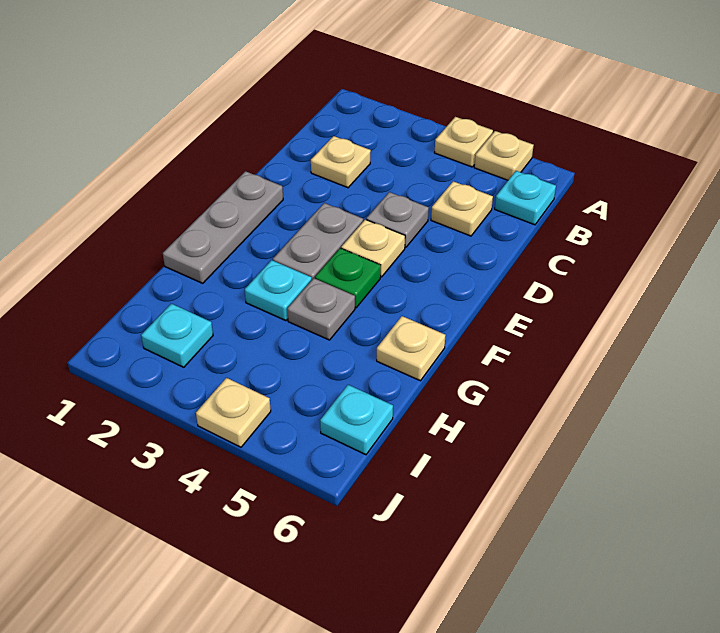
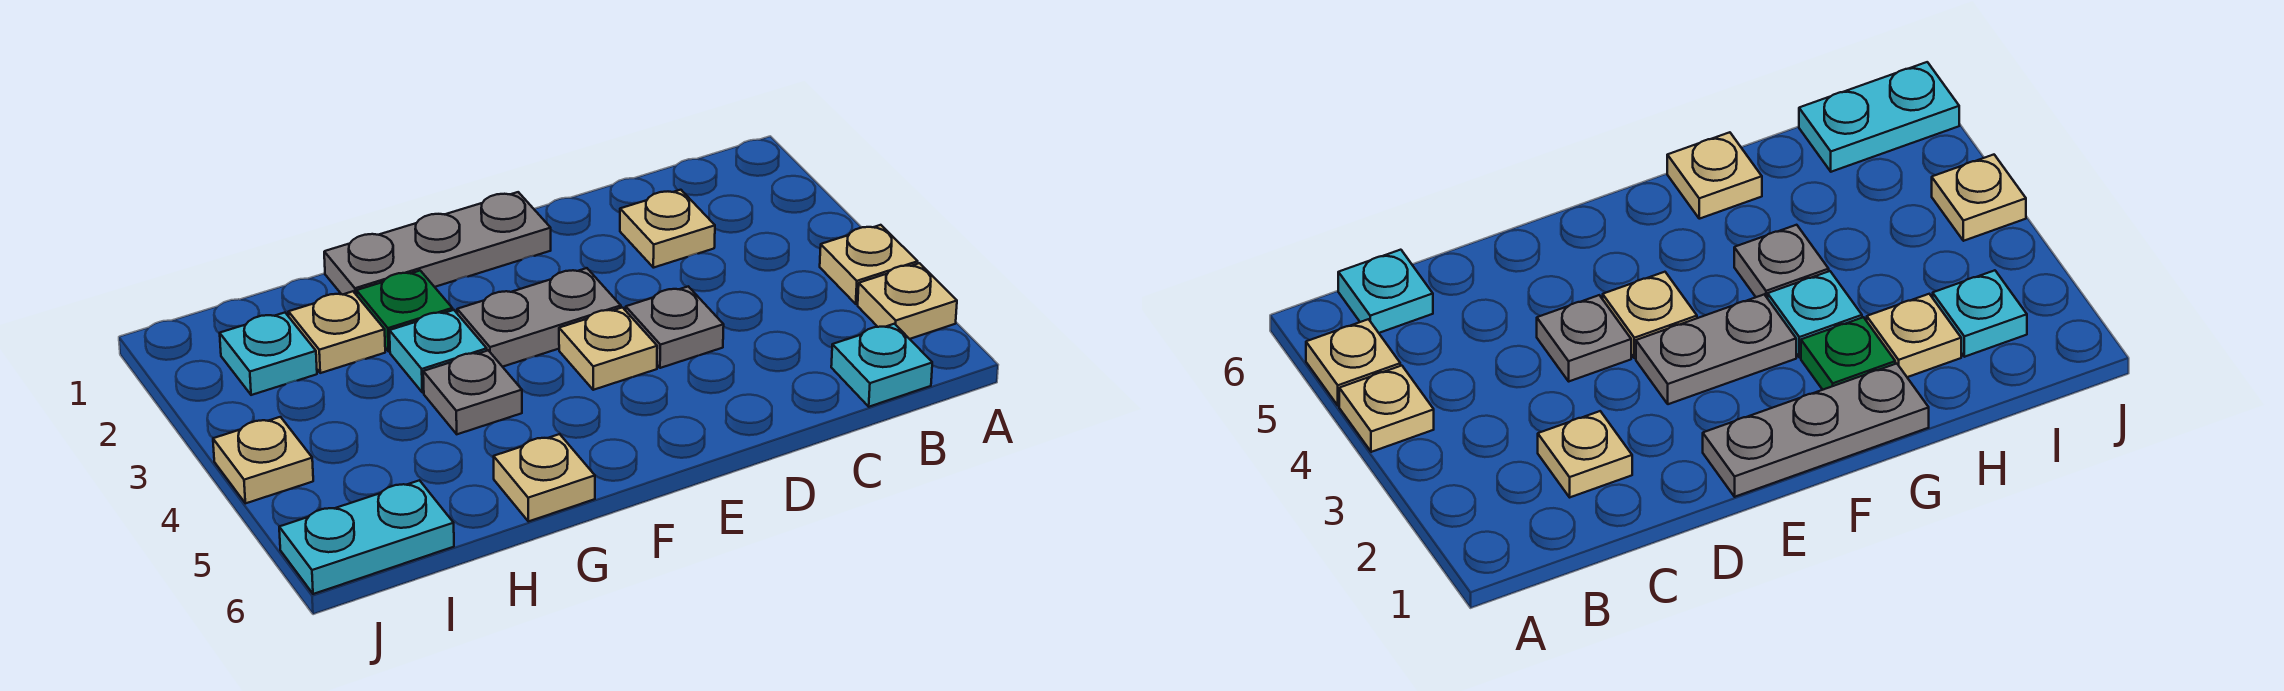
tan 1x1 plate [431,181,493,236] -> tan 1x1 plate moved to [289,291,385,373]
green 1x1 plate [315,248,381,308] -> green 1x1 plate moved to [356,271,452,351]
cyan 1x1 plate [320,385,393,455] -> cyan 1x2 plate [279,480,454,594]

